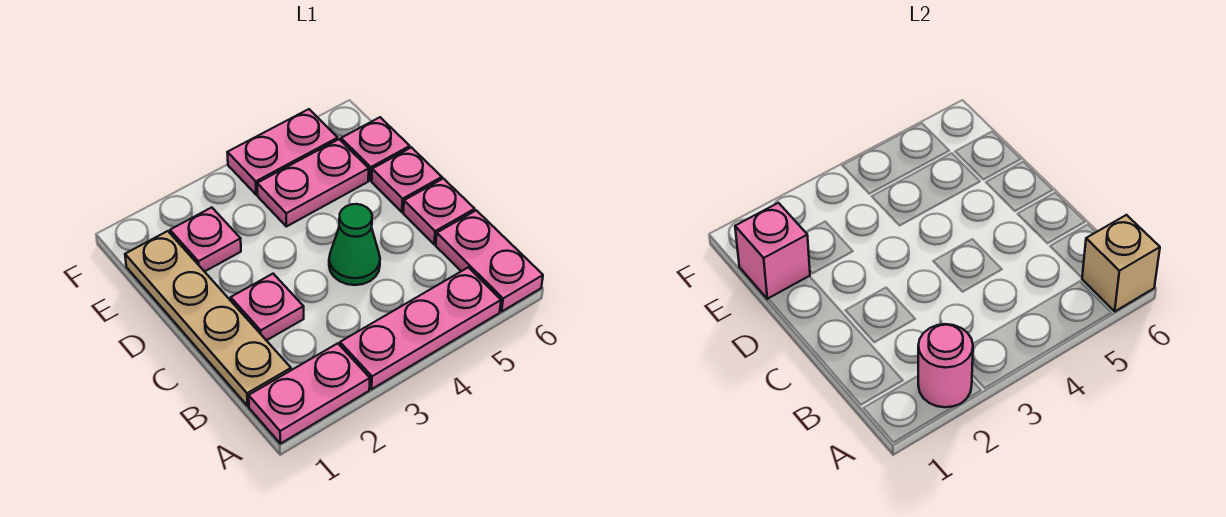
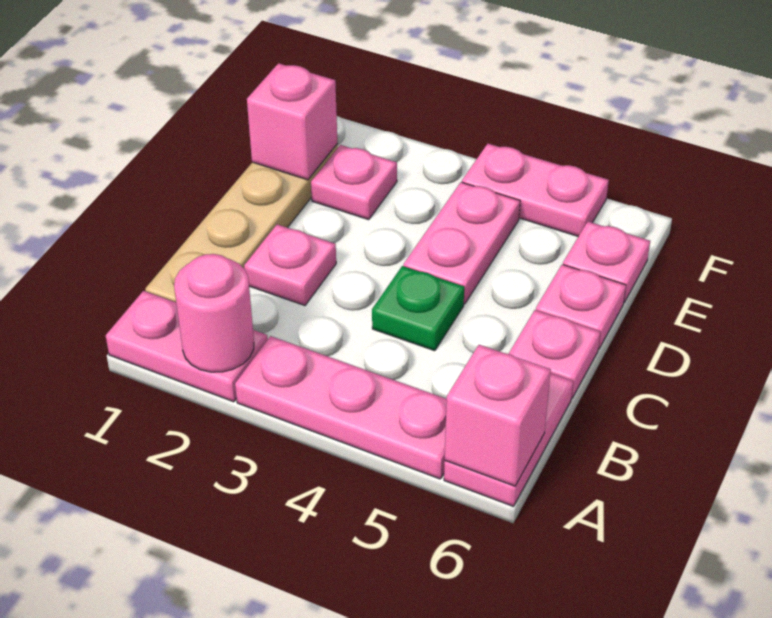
tan 1x1 brick [1082,215,1160,311] -> pink 1x1 brick [445,345,551,486]
green 1x1 cone [329,204,380,285] -> green 1x1 plate [372,266,464,351]
pink 1x2 plate [257,139,369,227] -> pink 1x2 plate turned to [404,182,520,304]

